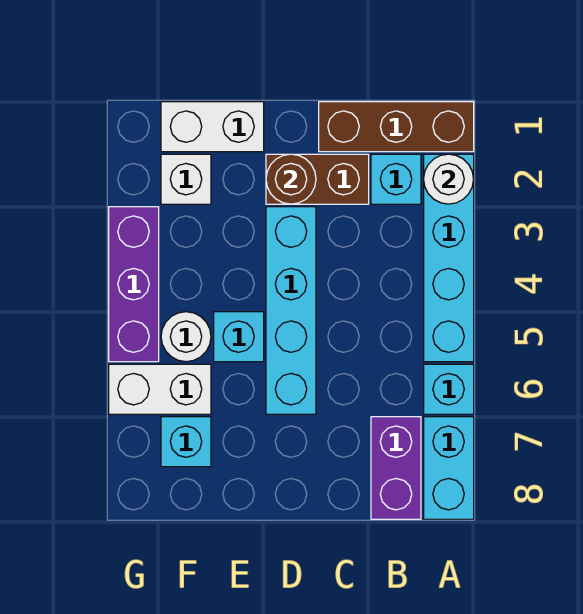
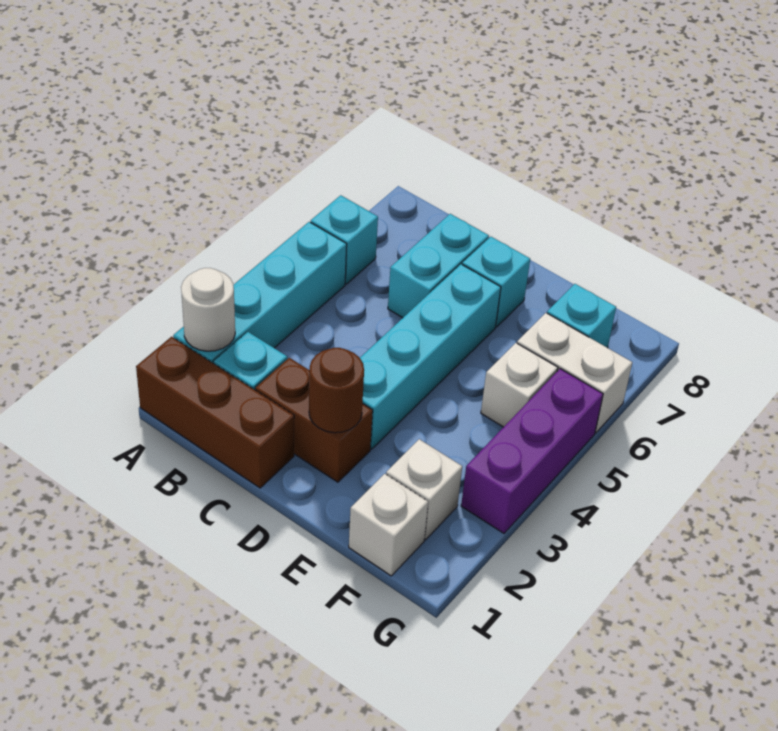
cyan 1x2 brick [424,417,474,519] -> cyan 1x2 brick moved to [388,214,489,318]
purple 1x2 brick [371,417,421,519] -> none
white 1x2 brick [161,102,264,152] -> white 1x1 brick [349,474,428,576]
cyan 1x1 brick [214,312,264,362] -> cyan 1x1 brick moved to [462,237,530,327]
white 1x1 round brick [161,312,211,362] -> white 1x1 brick [481,343,558,427]

